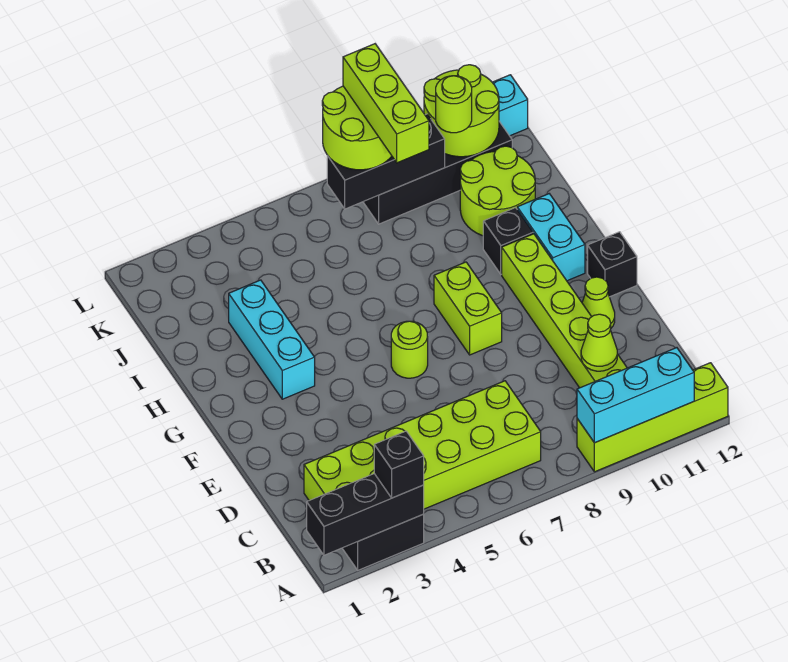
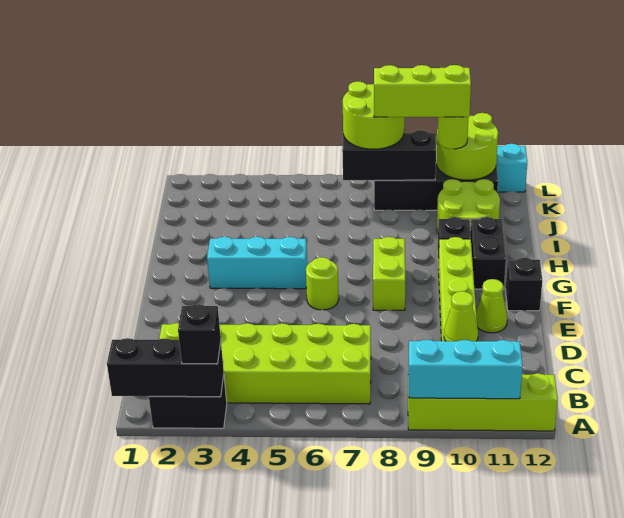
cyan 1x3 brick [229,280,315,399] -> cyan 1x3 brick turned to [207,237,307,289]
cyan 1x2 brick [517,194,585,281] -> black 1x2 brick [470,217,506,289]
lime 1x3 brick [343,44,429,163] -> lime 1x3 brick turned to [374,65,471,117]

